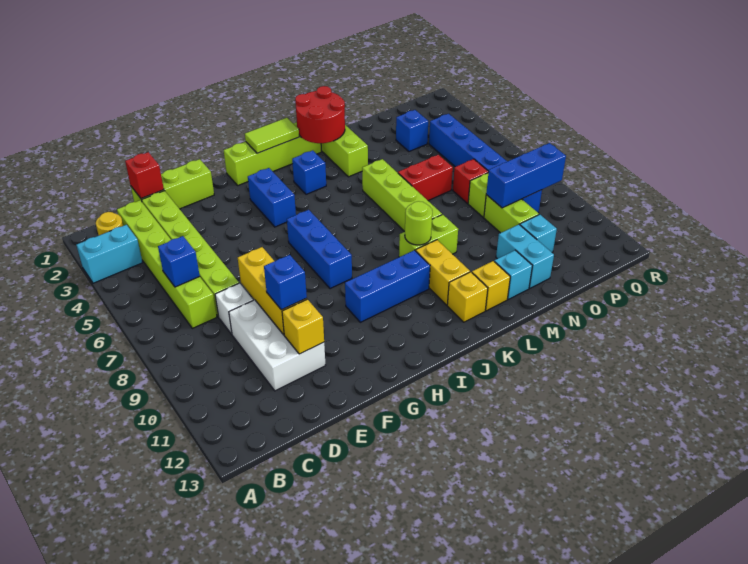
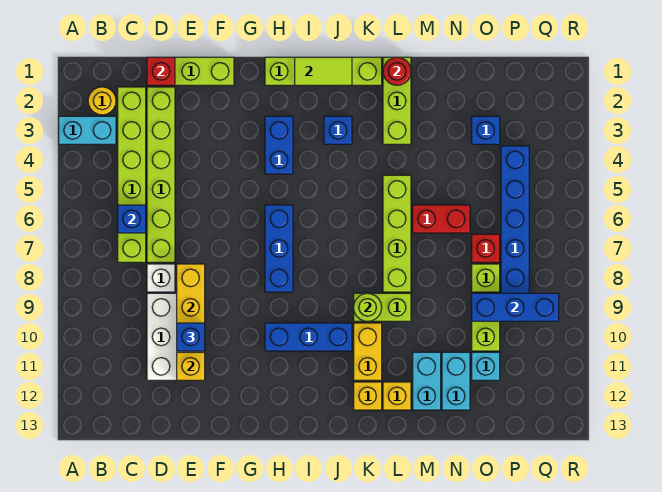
red 2x2 round brick [295,86,345,143] -> red 1x1 round brick [383,57,411,85]
cyan 1x1 brick [494,250,532,299] -> cyan 1x2 brick [413,352,441,410]

